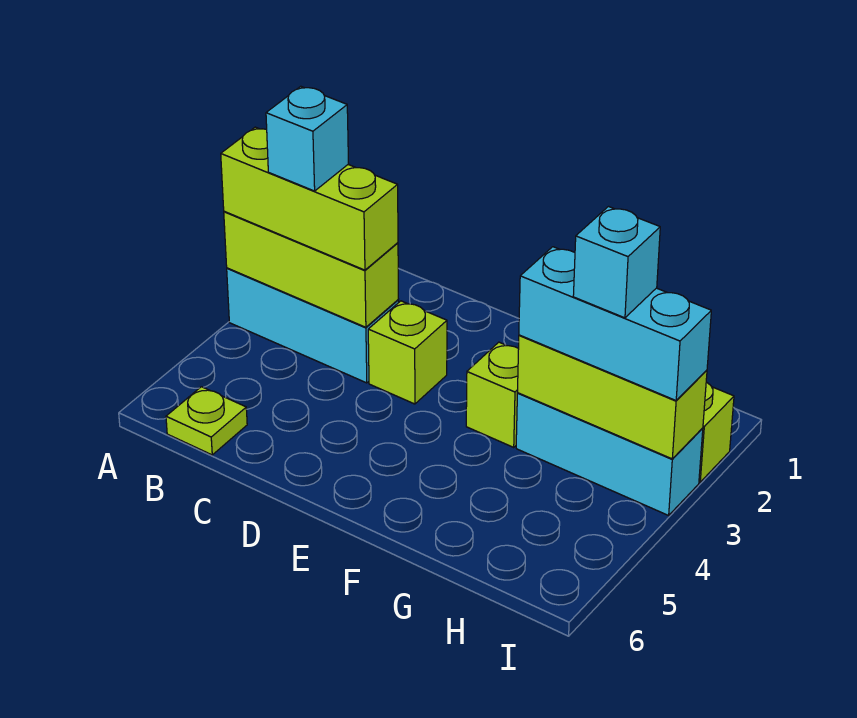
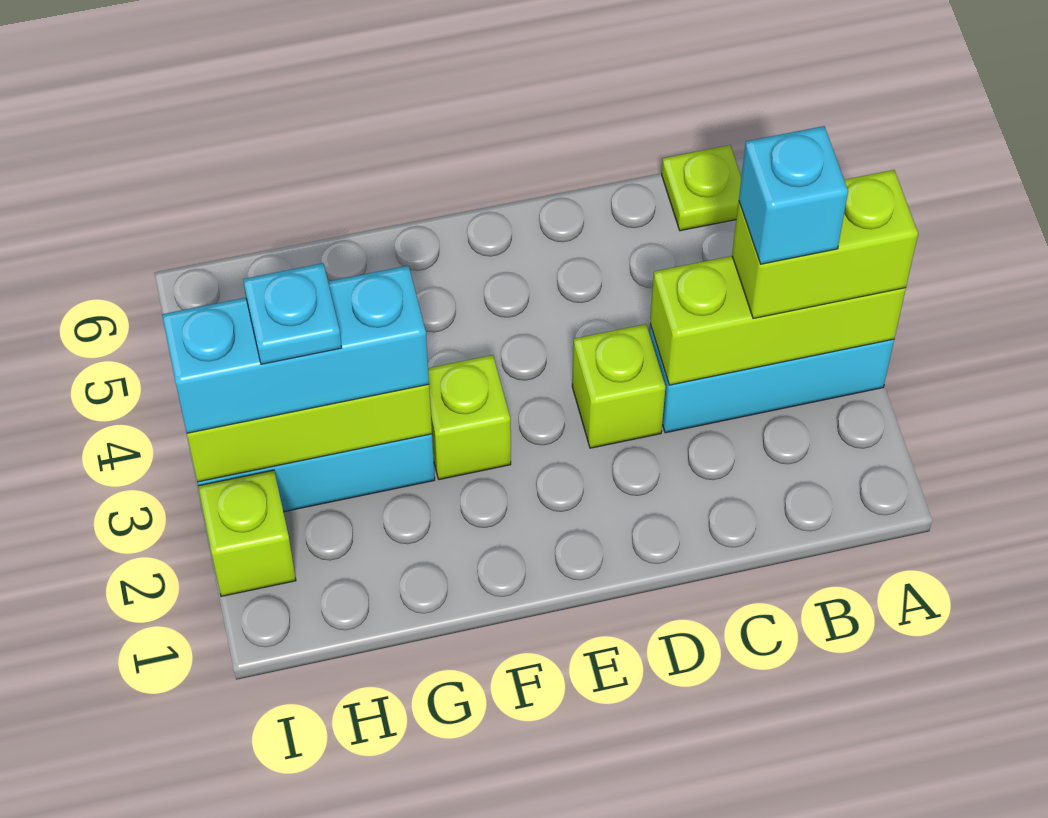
lime 1x3 brick [221,127,398,270] -> lime 1x2 brick [732,170,918,319]
cyan 1x1 brick [573,207,660,318] -> cyan 1x1 plate [243,263,342,364]

